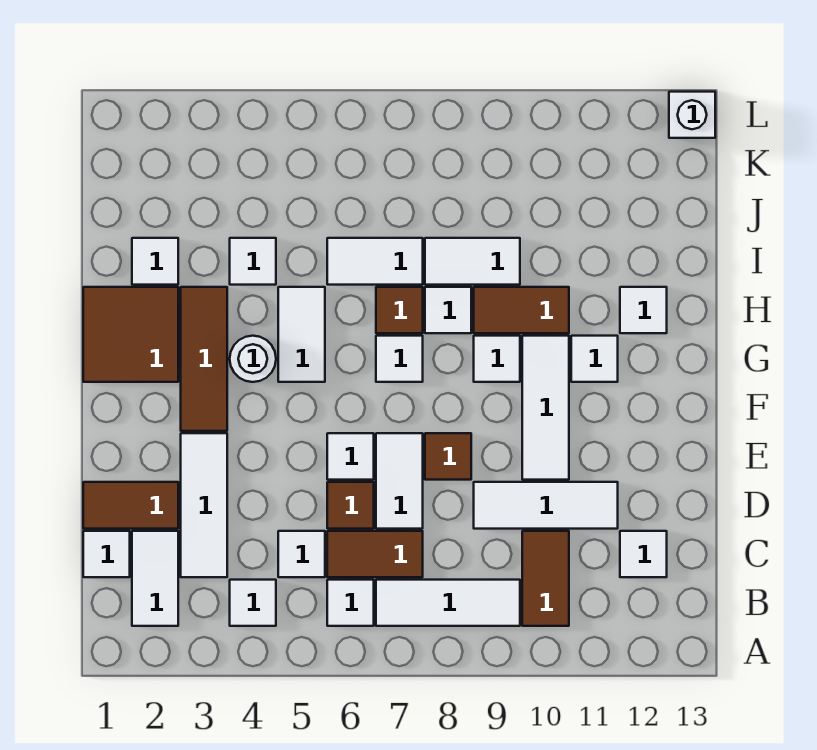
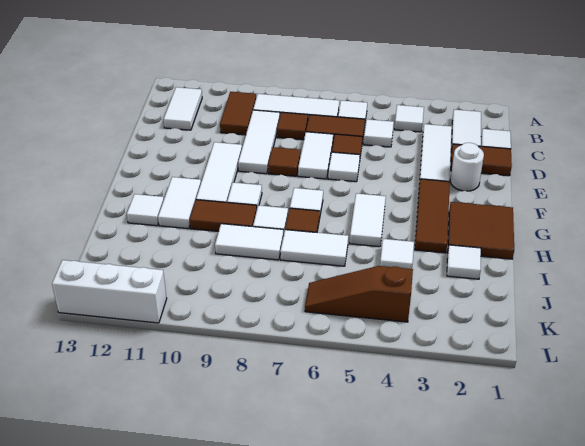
none -> brown 1x1 tile [277,112,308,140]
white 1x1 tile [620,531,667,577] -> white 1x2 tile [163,87,202,130]
white 1x3 tile [474,482,618,529] -> white 1x3 tile turned to [238,110,280,174]
white 1x1 round brick [230,336,276,382] -> white 1x1 round brick moved to [450,143,484,191]
white 1x1 tile [571,336,618,382] -> white 1x2 tile [158,177,201,229]
none -> brown 1x3 slope [305,266,413,322]
white 1x1 brick [669,92,715,138] -> white 1x3 brick [52,260,167,323]

